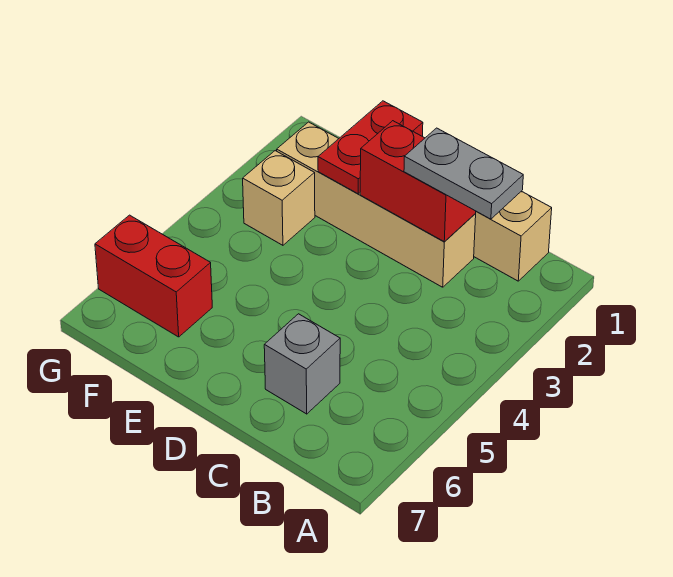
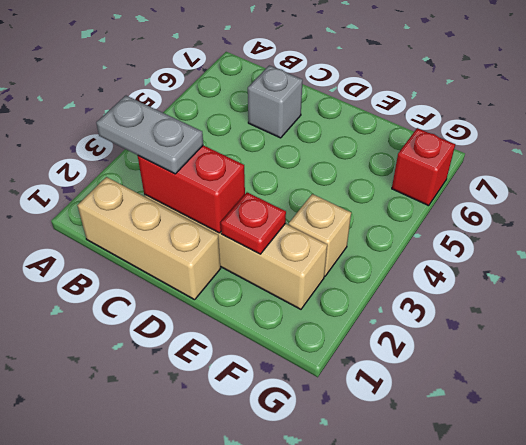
red 1x2 plate [318,101,423,194] -> red 1x1 plate [221,192,286,254]
red 1x2 brick [95,215,212,337] -> red 1x1 brick [392,128,455,206]

